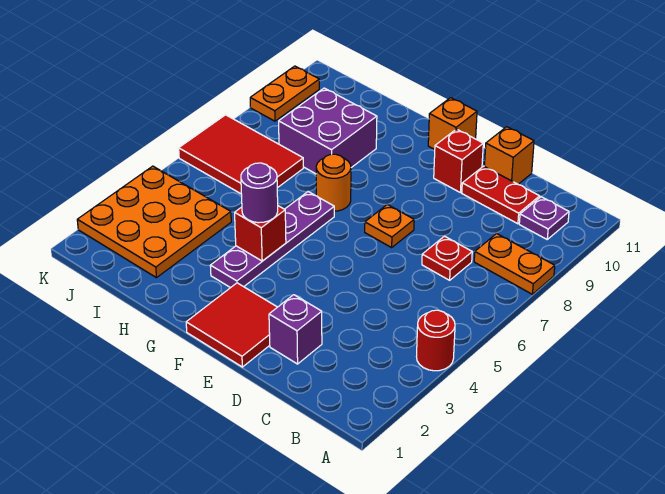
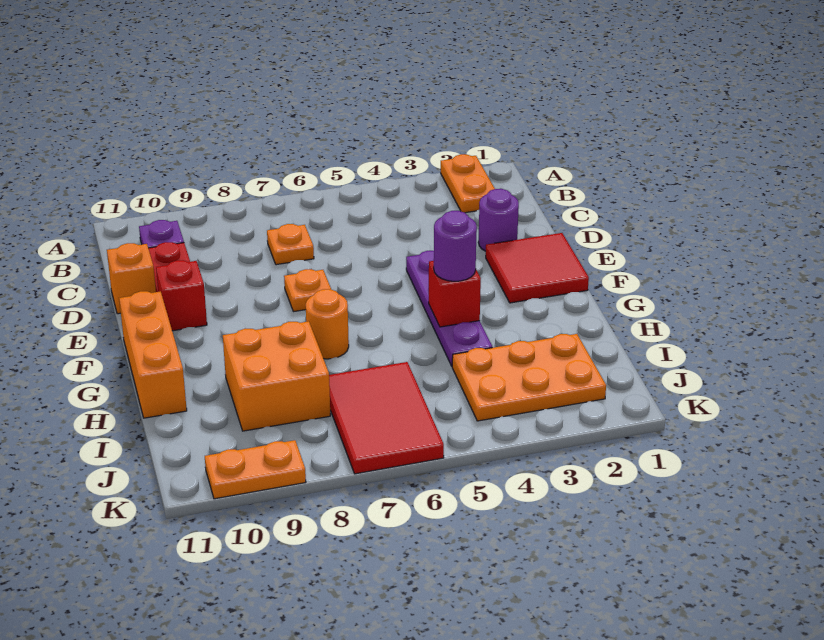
red 1x1 round brick [417,310,455,371] -> none
orange 1x2 plate [474,234,555,294] -> orange 1x2 plate moved to [441,154,495,213]
red 1x1 plate [422,236,472,280] -> orange 1x1 plate [267,224,314,265]
purple 1x1 brick [269,295,322,364] -> purple 1x1 round brick [478,189,519,251]
orange 1x1 brick [428,98,477,149] -> orange 1x3 brick [119,291,187,418]
purple 1x4 plate [210,192,334,288] -> purple 1x4 plate turned to [406,251,492,366]
purple 2x2 brick [279,88,377,174] -> orange 2x2 brick [223,321,330,431]
orange 3x3 plate [77,166,231,278] -> orange 2x3 plate [452,334,606,421]

